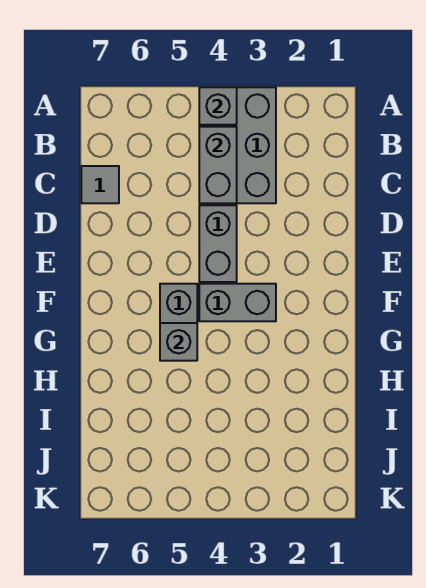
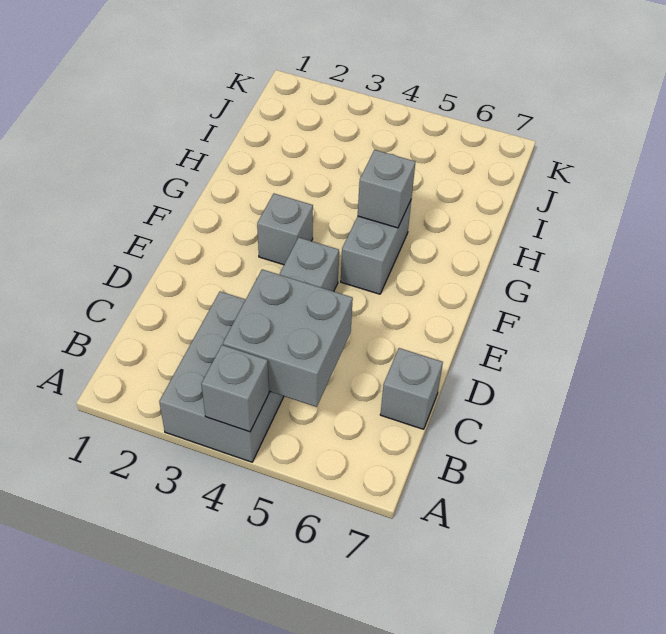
grey 1x2 brick [199,127,237,203] -> grey 2x2 brick [223,269,353,407]
grey 1x1 tile [81,166,119,203] -> grey 1x1 brick [380,348,443,429]
grey 1x2 brick [199,284,276,321] -> grey 1x1 brick [257,194,313,265]

